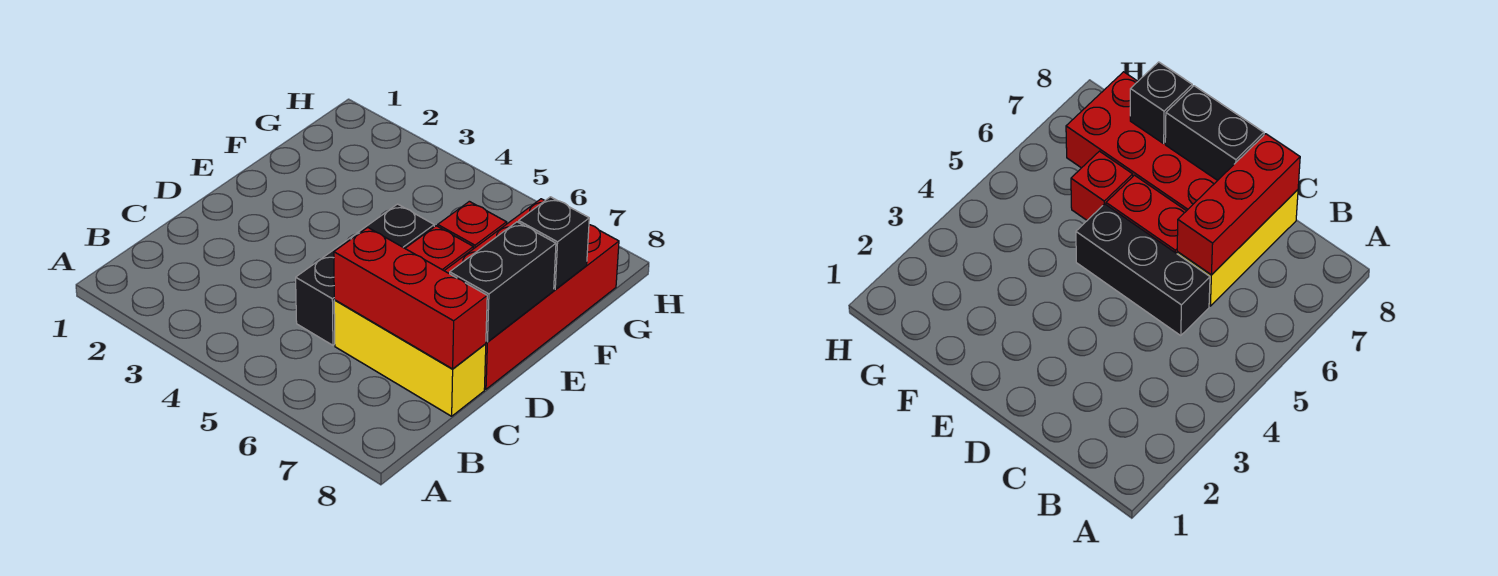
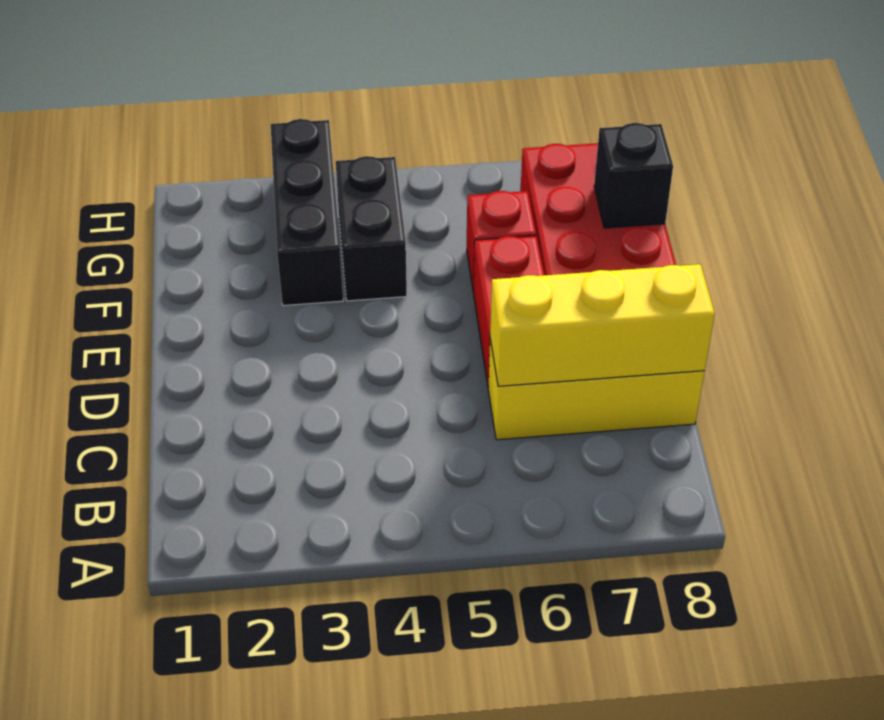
black 1x3 brick [296,204,434,345] -> black 1x3 brick moved to [271,119,343,306]
red 1x3 brick [334,227,487,369] -> yellow 1x3 brick [490,264,715,386]
black 1x2 brick [450,222,556,342] -> black 1x2 brick moved to [336,156,407,301]

